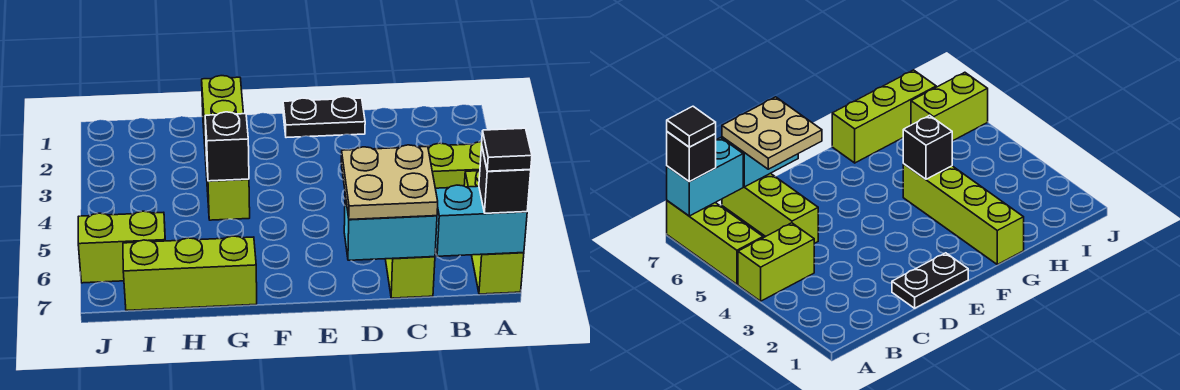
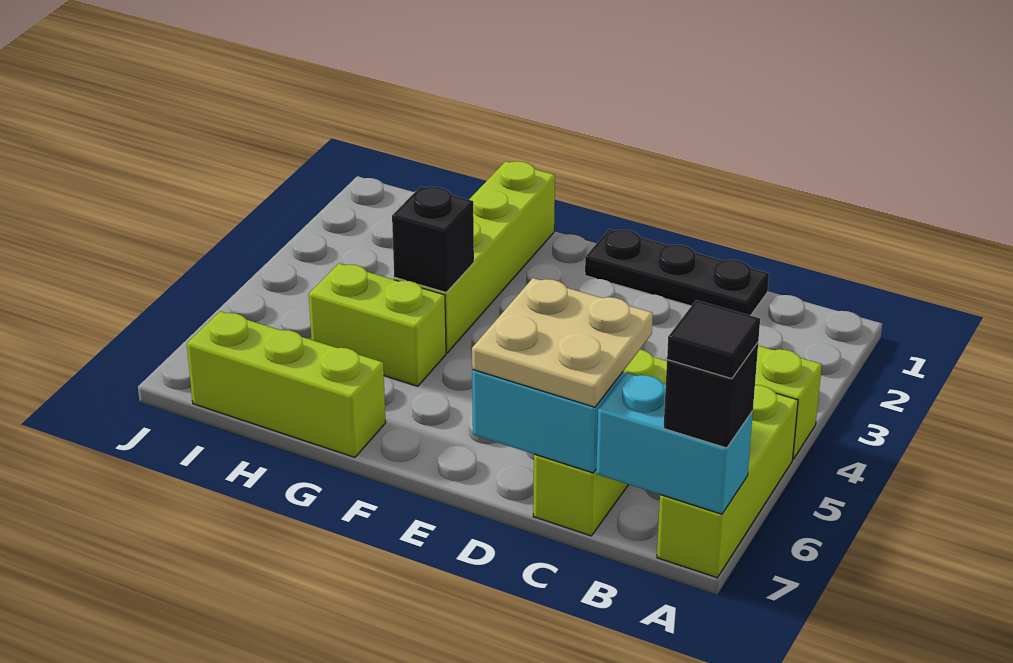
black 1x2 plate [283,96,365,138] -> black 1x3 plate [585,229,769,316]
lime 1x2 brick [78,211,165,283] -> lime 1x2 brick moved to [309,264,446,386]

